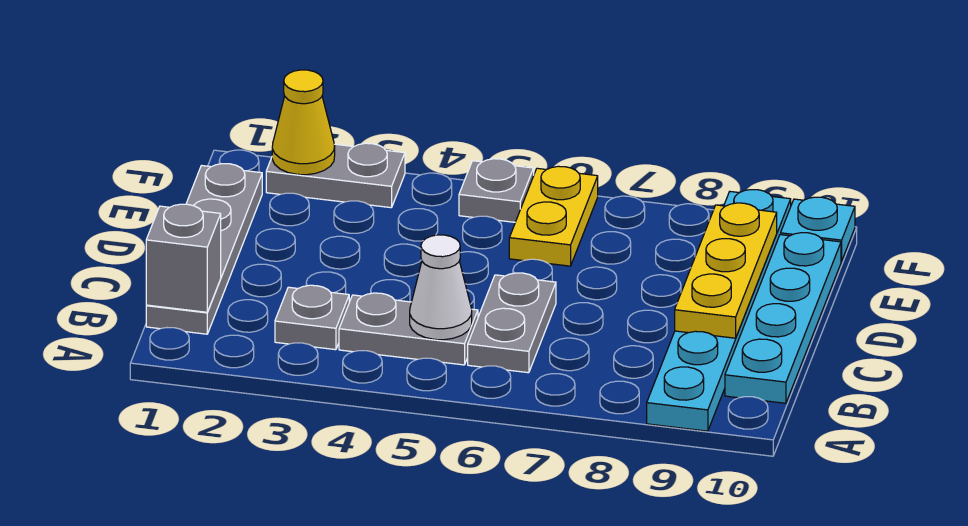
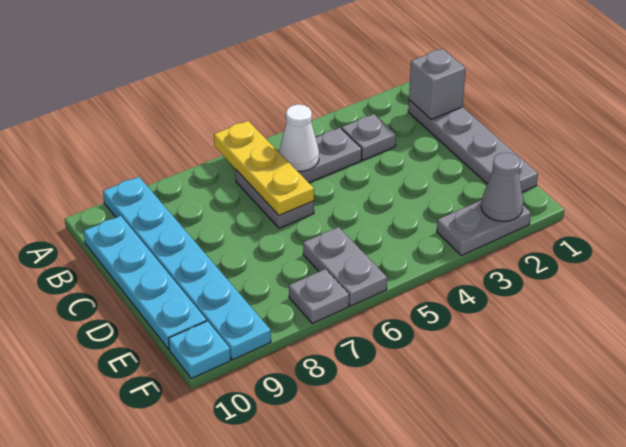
yellow 1x3 plate [675,203,777,338] -> yellow 1x3 plate moved to [214,121,314,215]
yellow 1x2 plate [509,166,598,266] -> grey 1x2 plate [303,227,387,306]
yellow 1x1 cone [272,70,335,175] -> grey 1x1 cone [481,153,523,221]
grey 1x1 plate [459,159,534,222] -> grey 1x1 plate moved to [289,269,349,323]

